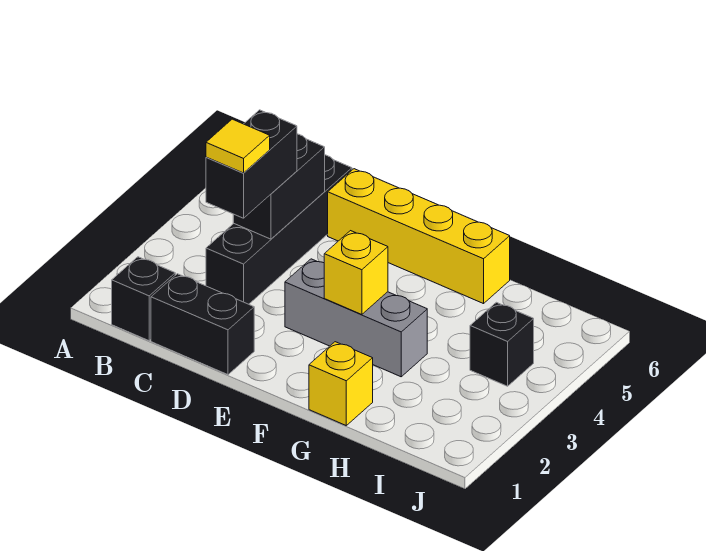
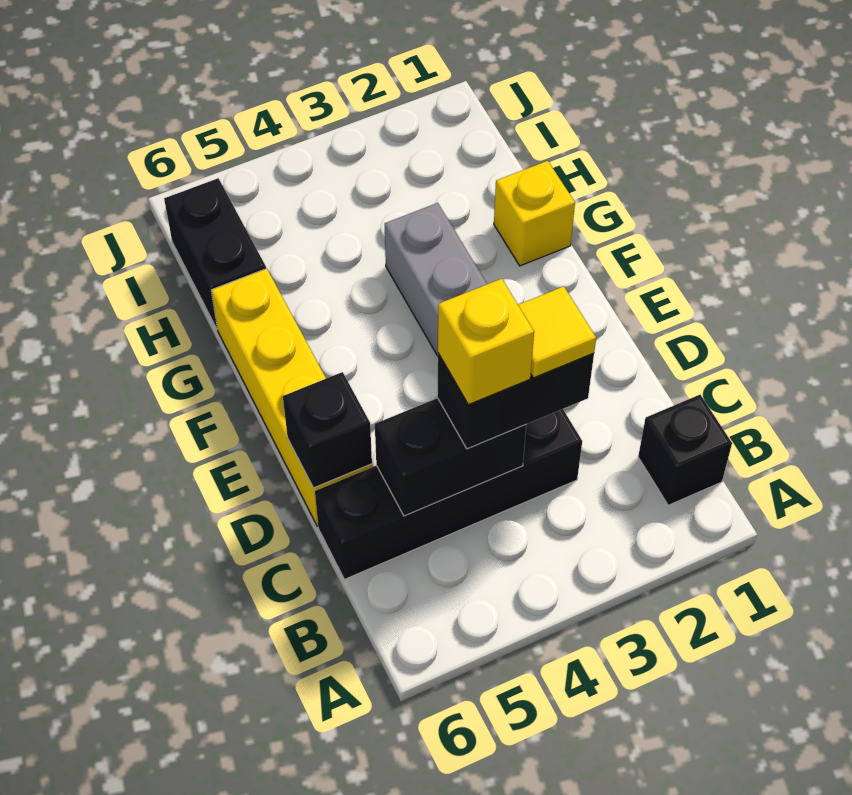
black 1x2 brick [151,274,254,375] -> black 1x2 brick moved to [164,178,266,329]
yellow 1x1 brick [324,231,388,315] -> yellow 1x1 brick moved to [438,279,534,405]
black 1x1 brick [470,302,534,386] -> black 1x1 brick moved to [283,372,372,488]

